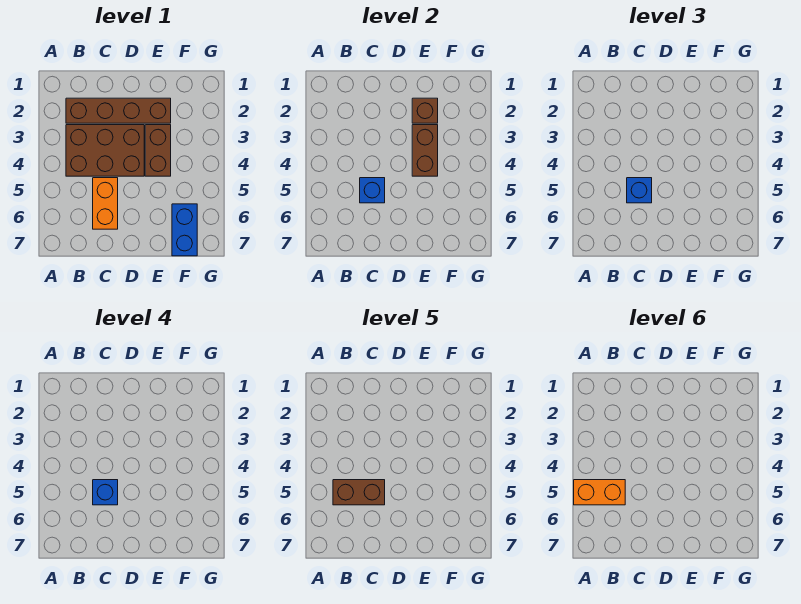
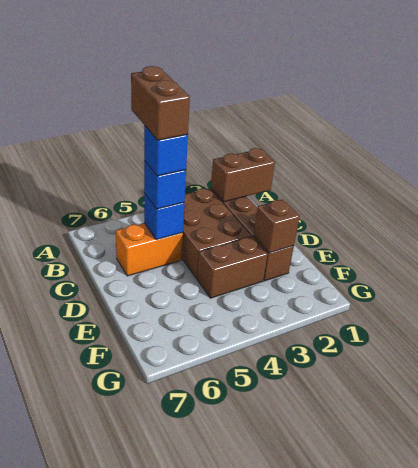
orange 1x2 brick [574,480,625,505] -> none
brown 1x2 brick [412,125,438,176] -> brown 1x2 brick moved to [211,148,275,202]
blue 1x2 brick [172,204,197,256] -> none

